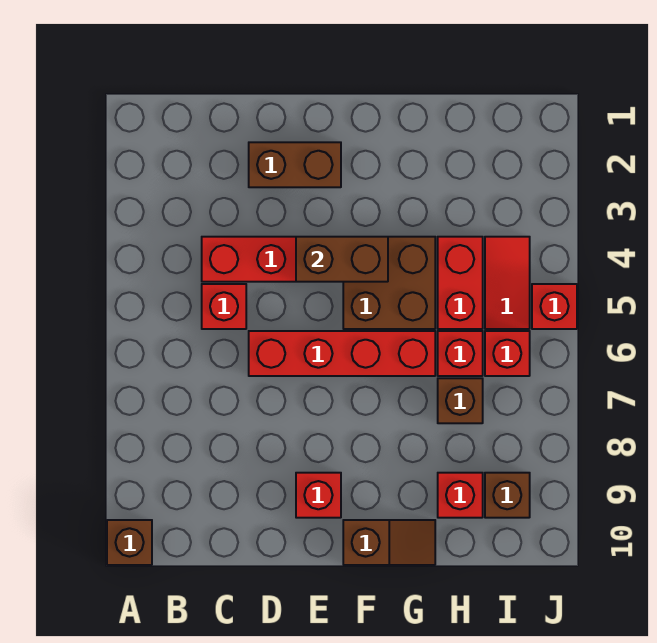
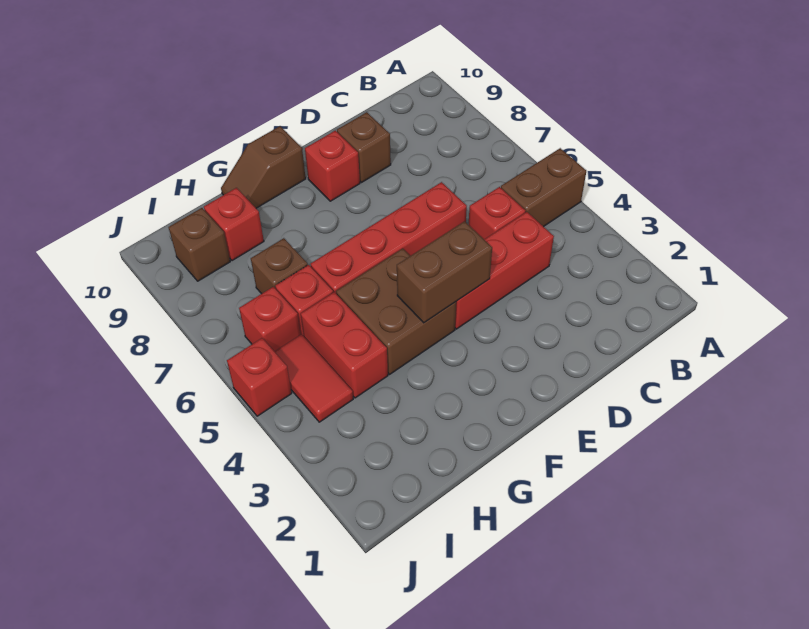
brown 1x1 brick [107,520,152,565] -> brown 1x1 brick moved to [337,112,391,182]
brown 1x2 brick [249,142,341,187] -> brown 1x2 brick moved to [501,148,586,227]

